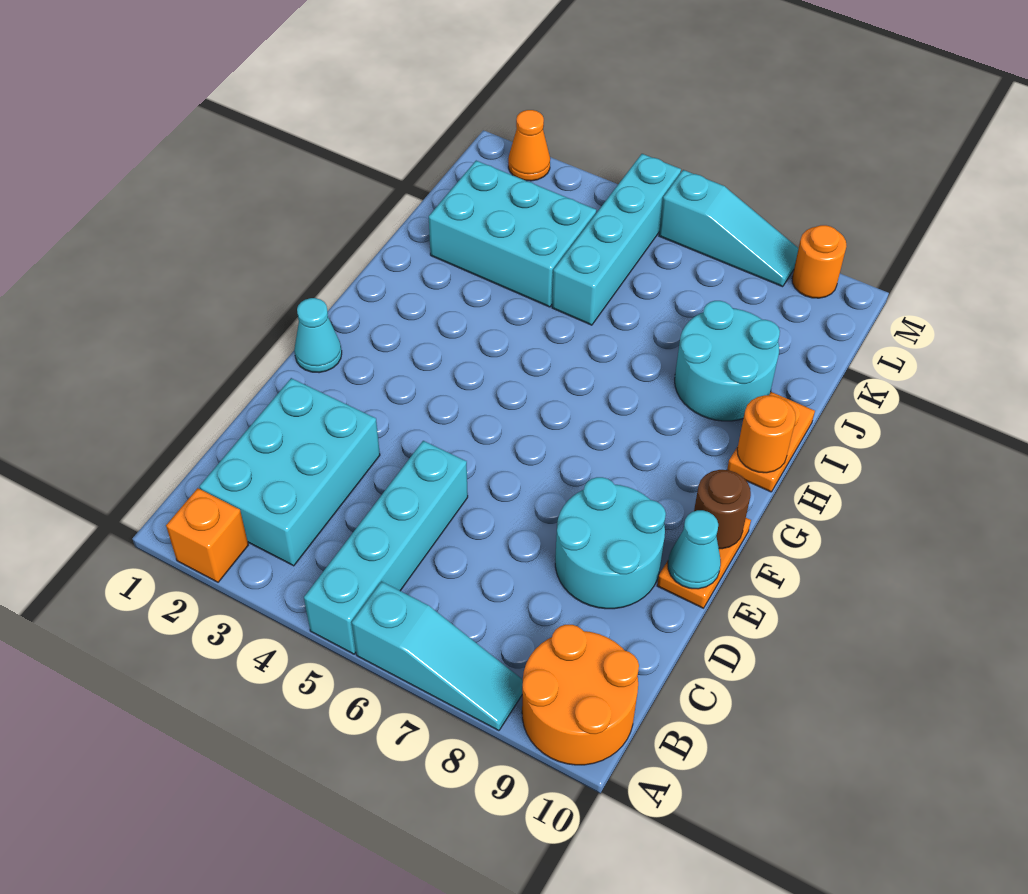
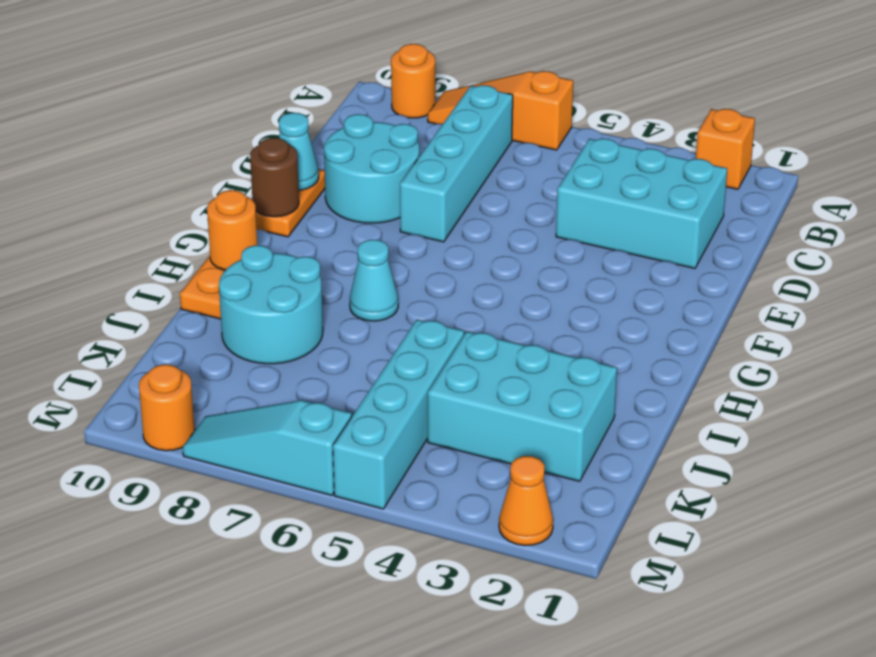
cyan 1x4 brick [304,441,468,654] -> cyan 1x4 brick moved to [400,85,513,242]
cyan 1x3 slope [352,582,523,731] -> orange 1x3 slope [428,71,573,150]
orange 2x2 round brick [522,625,639,765] -> orange 1x1 round brick [391,44,435,118]
cyan 2x3 brick [199,378,380,566] -> cyan 2x3 brick turned to [556,139,727,268]
cyan 1x1 cone [294,298,342,373] -> cyan 1x1 cone moved to [350,239,398,321]

